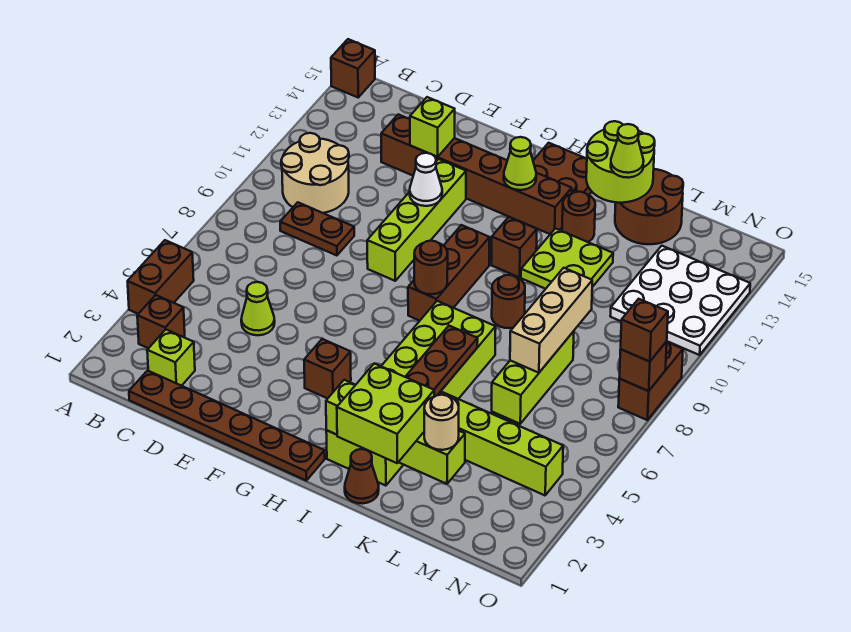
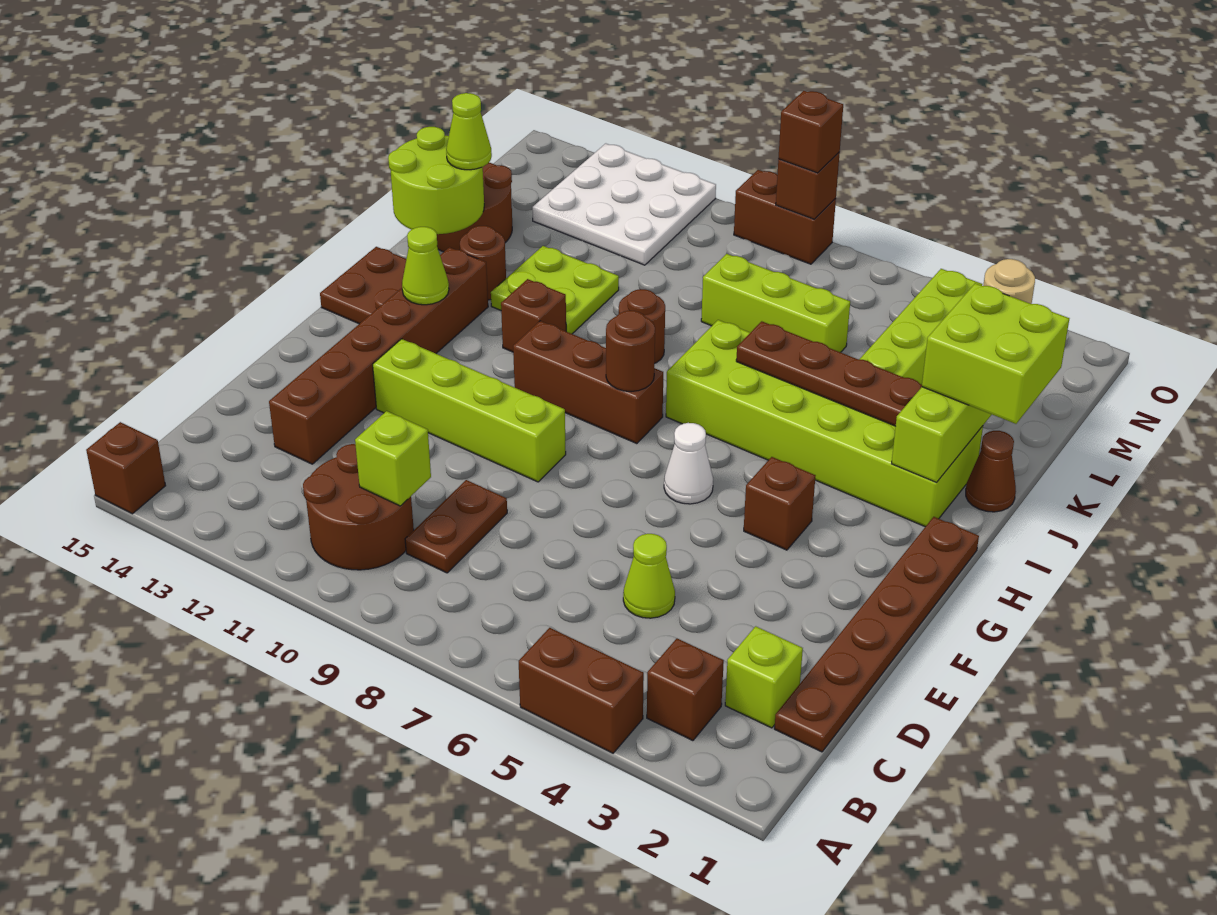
tan 2x2 round brick [281,133,349,213] -> brown 2x2 round brick [303,444,414,570]
lime 1x1 brick [410,97,455,157] -> lime 1x1 brick moved to [355,411,431,506]
white 1x1 cone [410,153,442,206] -> white 1x1 cone moved to [664,423,713,504]
tan 1x3 brick [510,268,592,373] -> none

